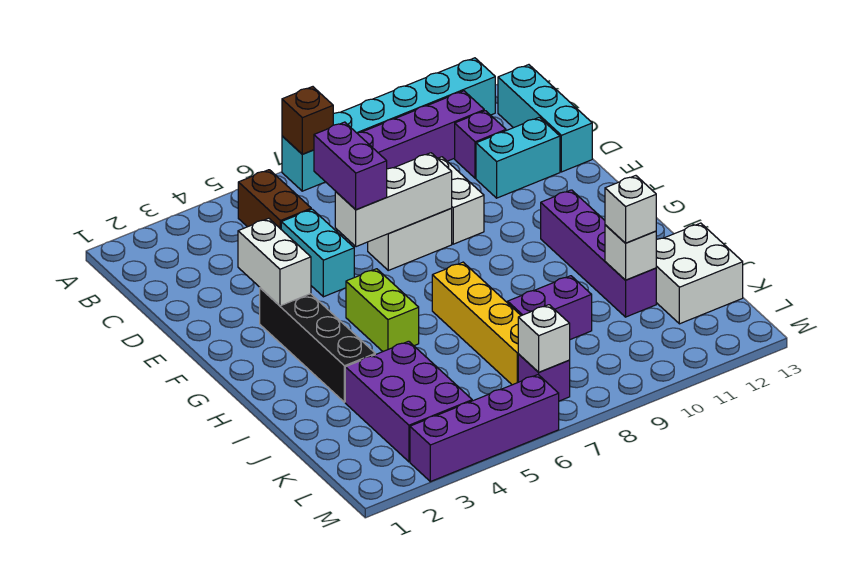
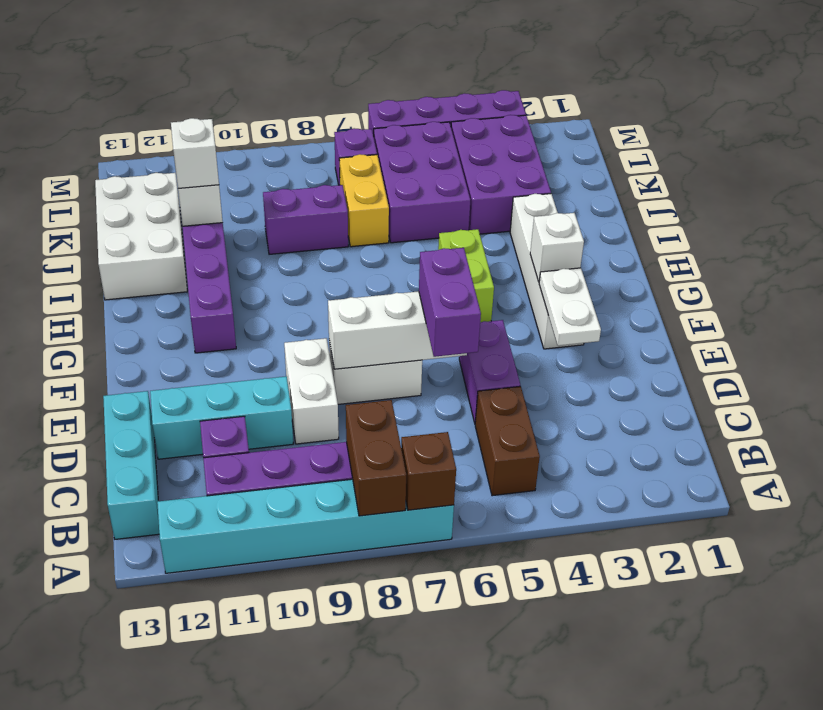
none -> brown 1x2 brick [346,400,406,516]
cyan 1x2 brick [281,209,354,297] -> purple 1x2 brick [459,320,520,423]
cyan 1x2 brick [476,117,560,198] -> cyan 1x3 brick [150,376,293,459]
white 1x2 brick [238,218,311,306] -> white 1x2 plate [539,268,601,346]
black 1x4 brick [260,288,375,402] -> white 1x4 brick [510,194,584,349]
yellow 1x4 brick [432,262,521,385] -> yellow 1x2 brick [339,154,389,247]
none -> purple 2x3 brick [374,122,470,243]
white 2x2 brick [656,223,743,324] -> white 2x3 brick [95,173,187,300]
white 1x1 brick [518,305,570,372] -> white 1x1 brick moved to [530,213,584,282]

